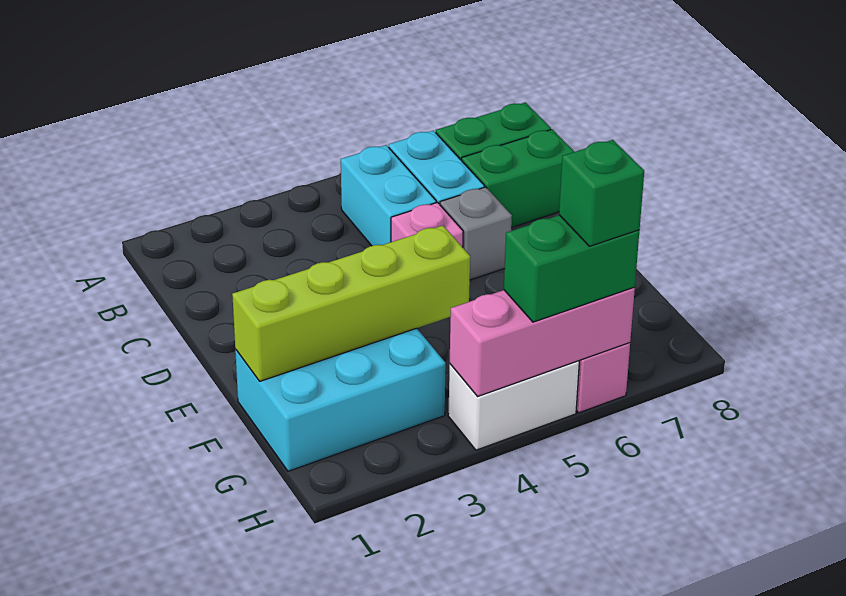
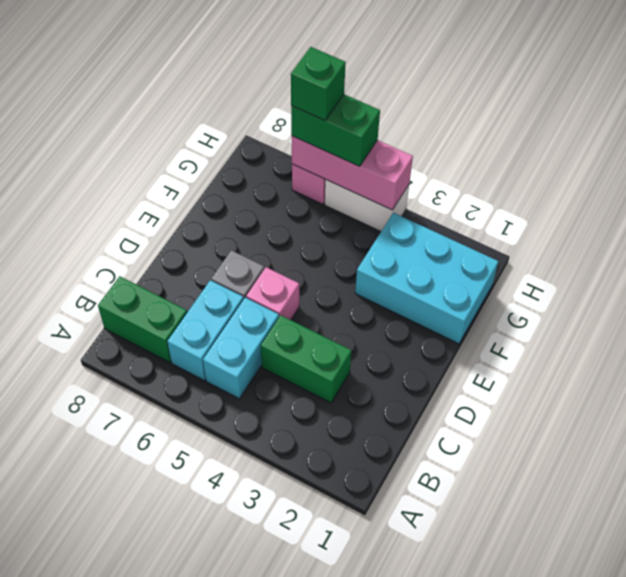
green 1x2 brick [461,129,574,228] -> green 1x2 brick moved to [261,315,351,403]
lime 1x4 brick [232,226,470,381] -> none

